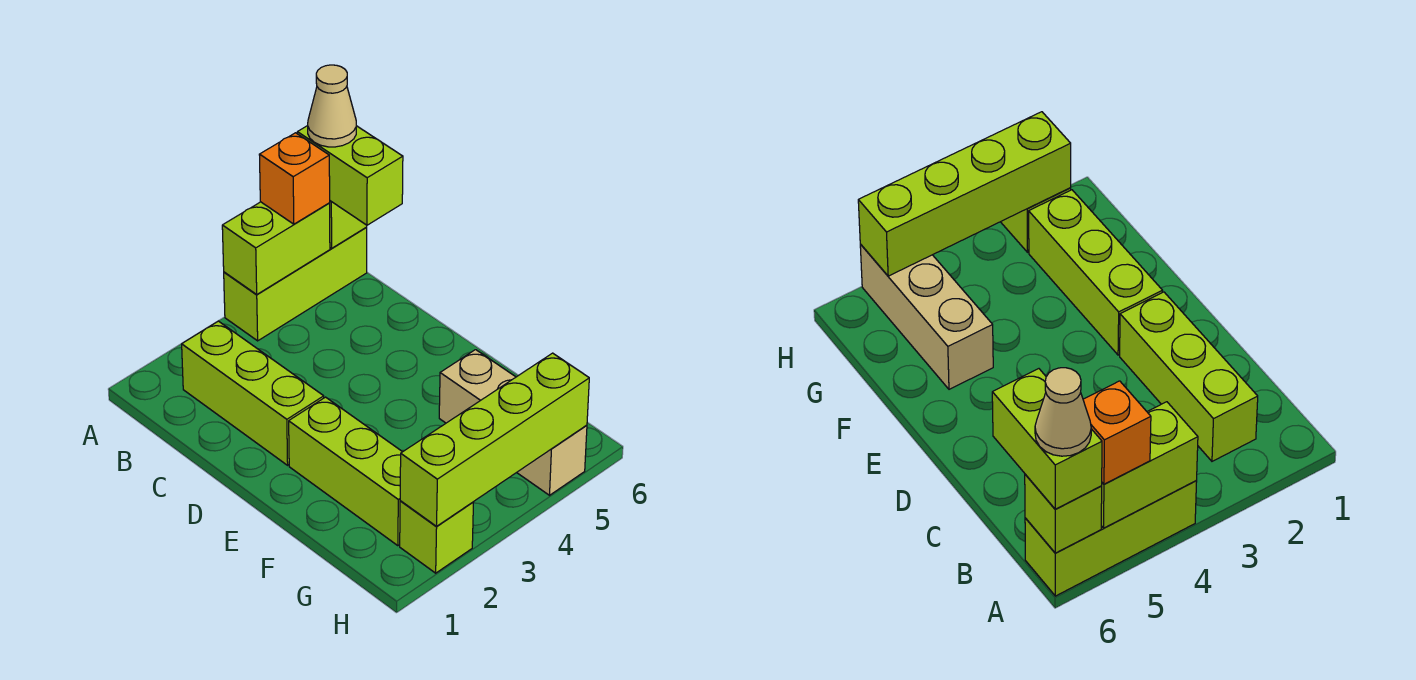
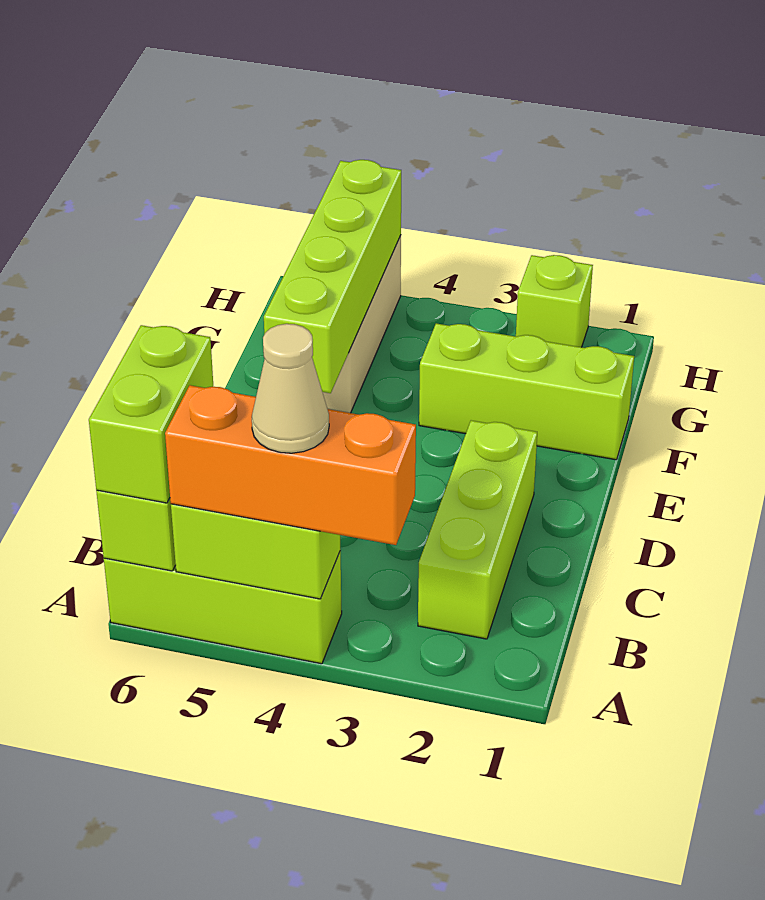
orange 1x1 brick [259,133,330,224] -> orange 1x3 brick [165,385,416,545]
tan 1x1 cone [308,65,356,147] -> tan 1x1 cone moved to [252,324,329,453]
lime 1x3 brick [289,397,402,546] -> lime 1x3 brick turned to [419,323,634,460]
lime 1x4 brick [400,353,589,526] -> lime 1x4 brick turned to [264,160,401,393]

